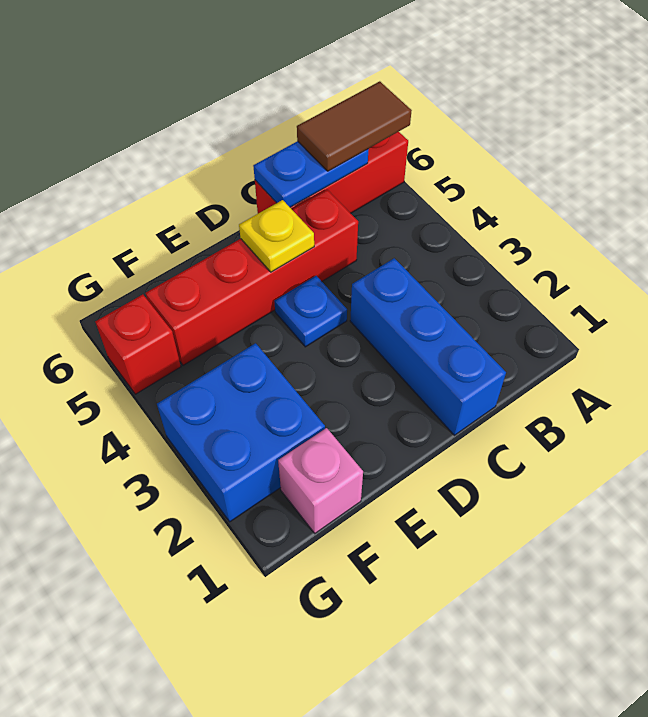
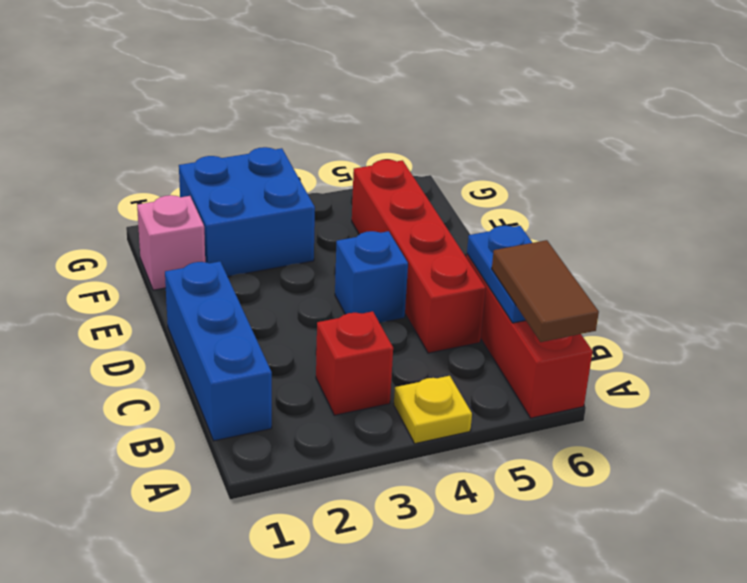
blue 1x3 brick [350,258,506,435] -> blue 1x3 brick turned to [165,262,272,441]
blue 1x1 plate [274,276,347,347] -> blue 1x1 brick [335,231,408,323]
yellow 1x1 plate [239,200,314,272] -> yellow 1x1 plate moved to [394,376,472,444]
red 1x1 brick [95,294,181,394] -> red 1x1 brick moved to [316,311,393,415]

